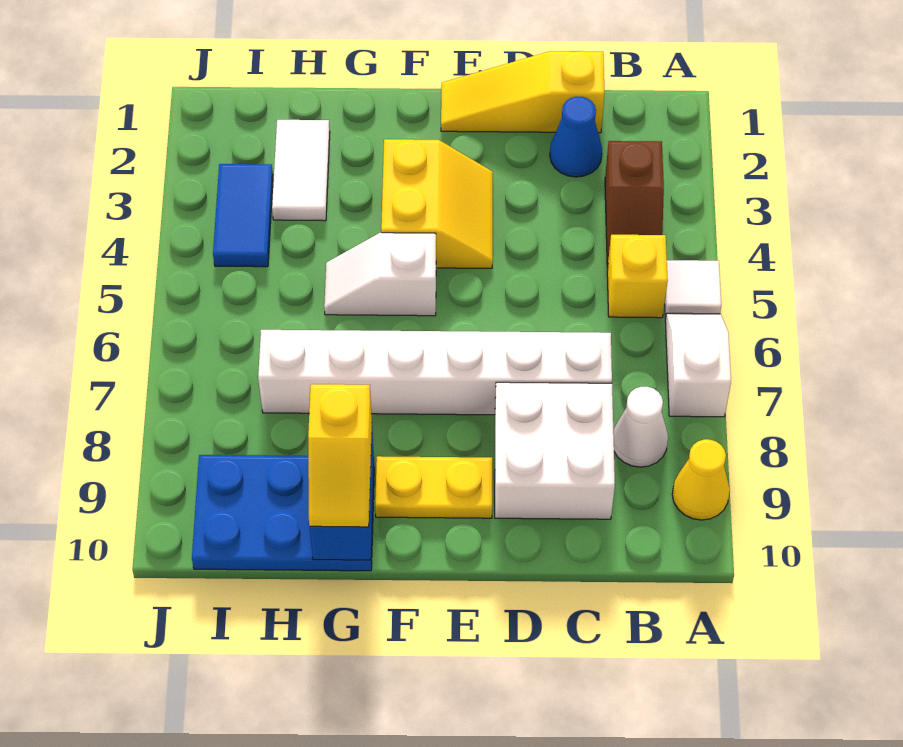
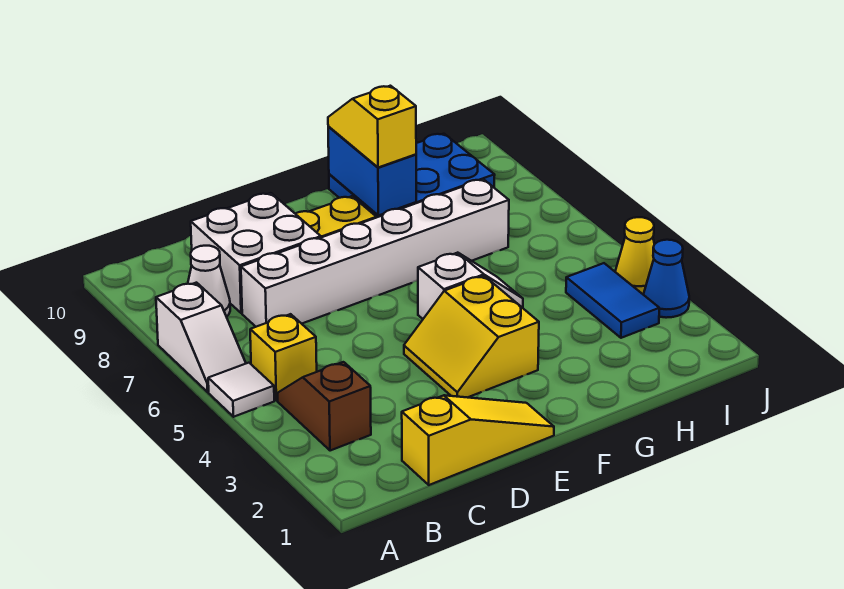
yellow 1x1 cone [672,439,730,520] -> yellow 1x1 cone moved to [615,217,655,294]
blue 1x1 cone [550,97,602,177] -> blue 1x1 cone moved to [643,240,689,318]
white 1x2 tile [272,120,330,221] -> none

